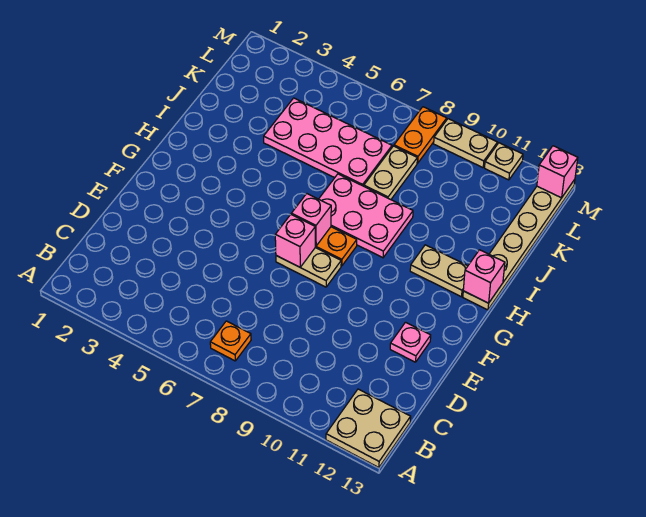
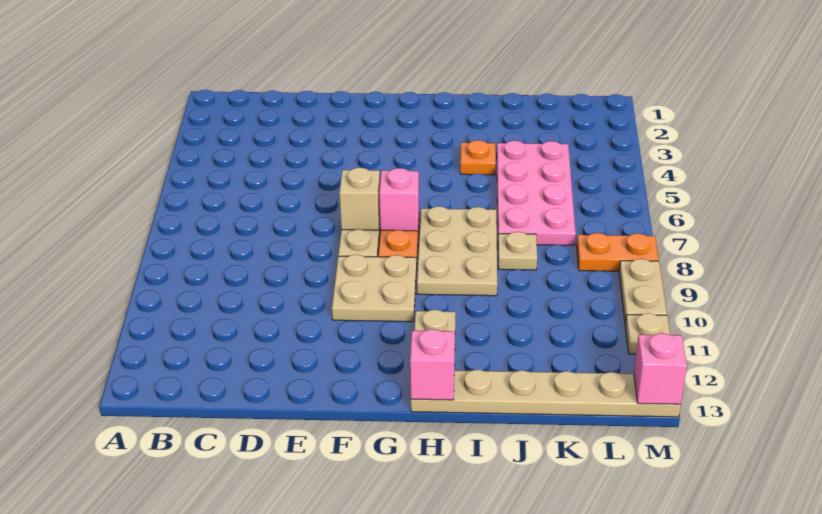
tan 2x2 plate [326,389,411,468] -> tan 2x2 plate moved to [332,254,417,322]
orange 1x1 plate [210,321,251,361] -> orange 1x1 plate moved to [460,140,496,175]
pink 1x1 plate [390,322,431,362] -> none
pink 1x1 brick [275,214,315,267] -> tan 1x1 brick [339,168,380,230]
pink 2x3 plate [319,174,413,258] -> tan 2x3 plate [417,206,497,296]
tan 1x2 plate [364,146,417,200] -> tan 1x1 plate [498,232,537,270]

